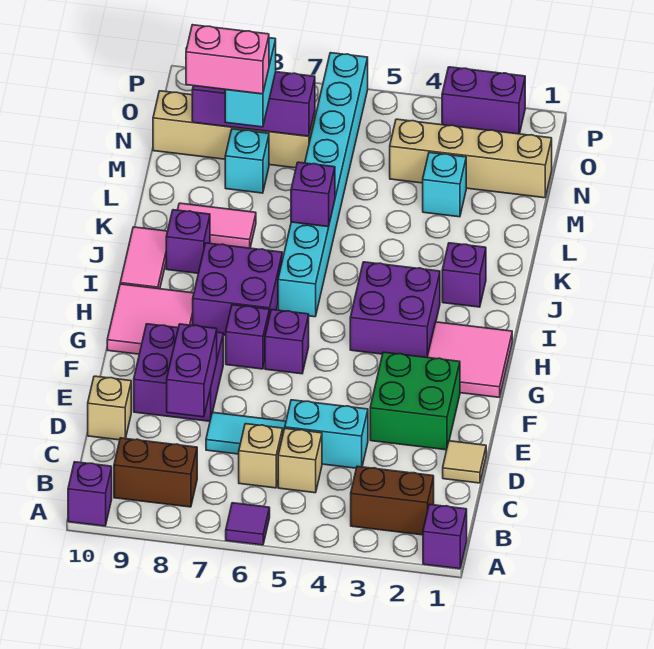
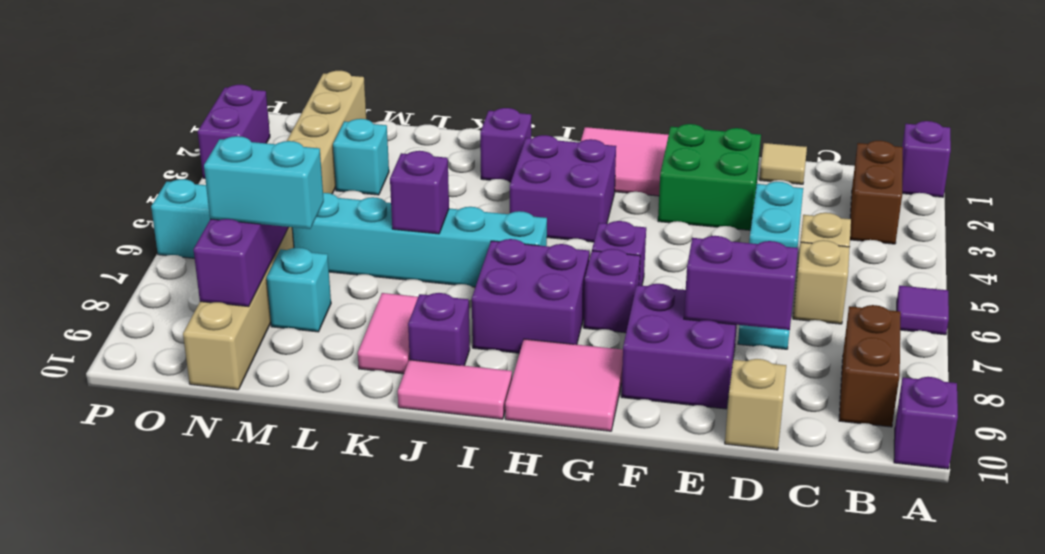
pink 1x2 brick [186,25,269,94] -> none

